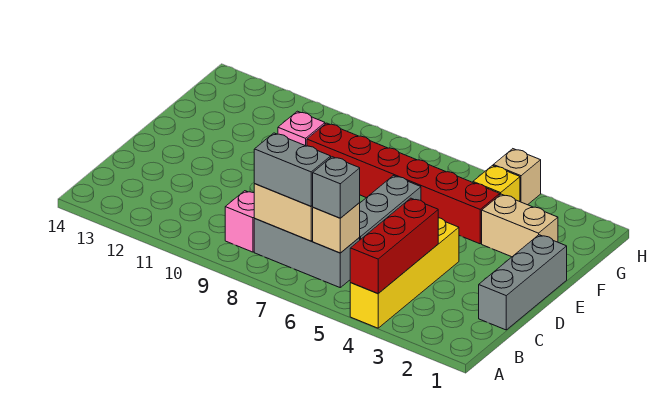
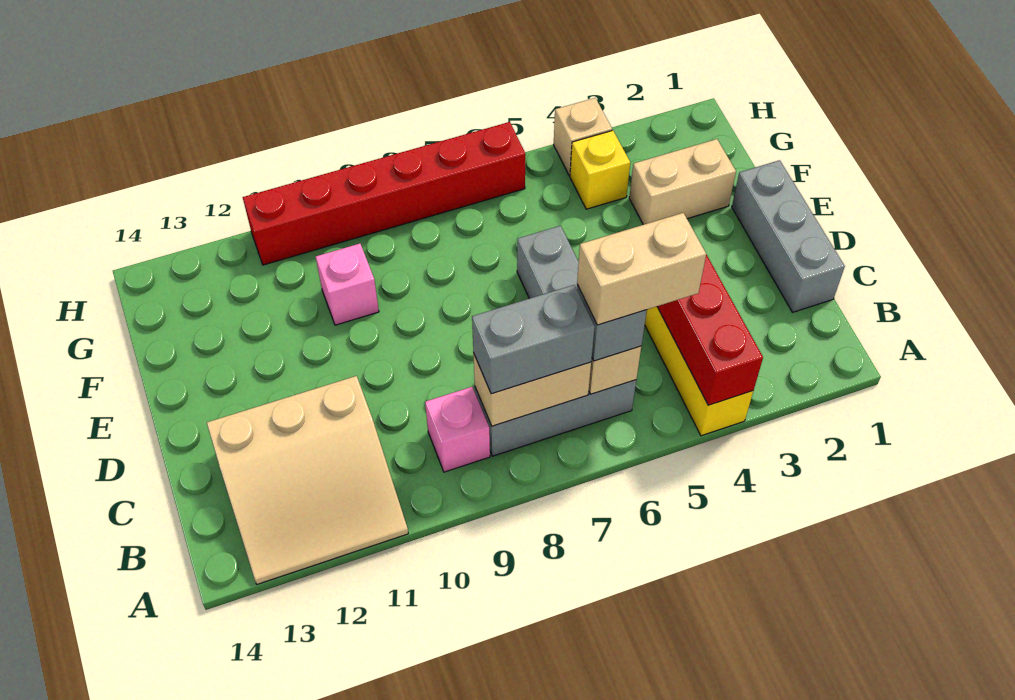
none -> tan 3x3 slope [207,376,408,584]
none -> tan 1x2 brick [577,213,706,325]
red 1x6 brick [307,123,500,244] -> red 1x6 brick moved to [243,122,526,265]

